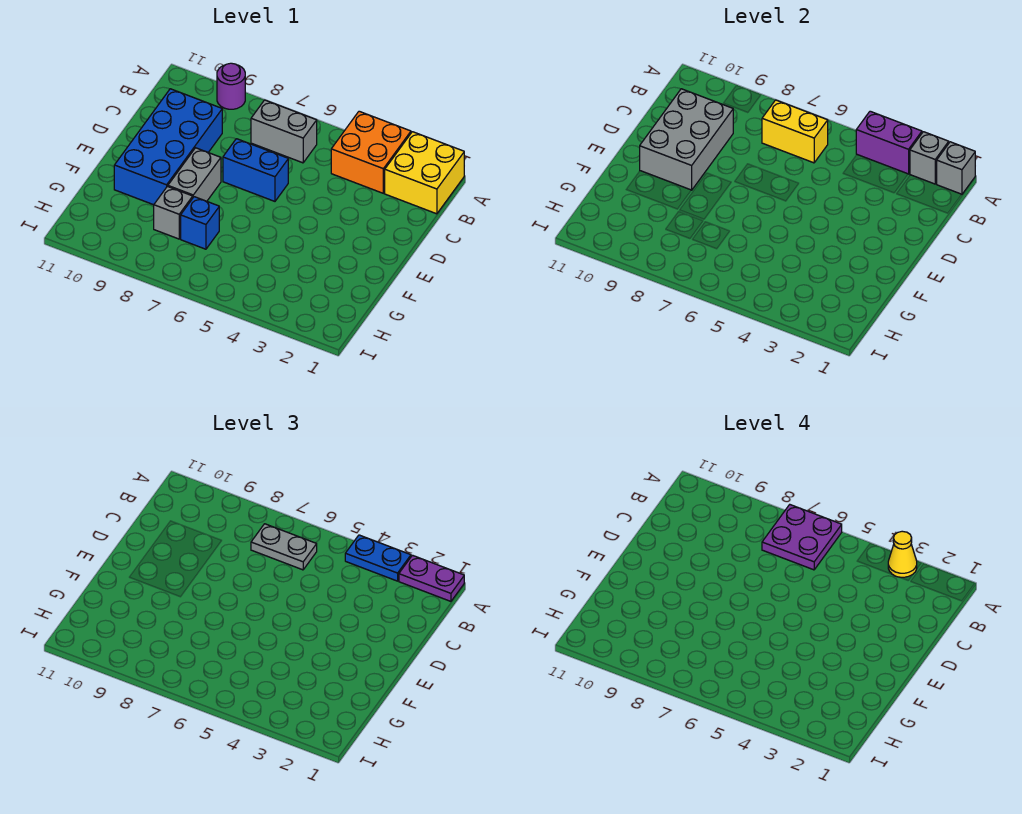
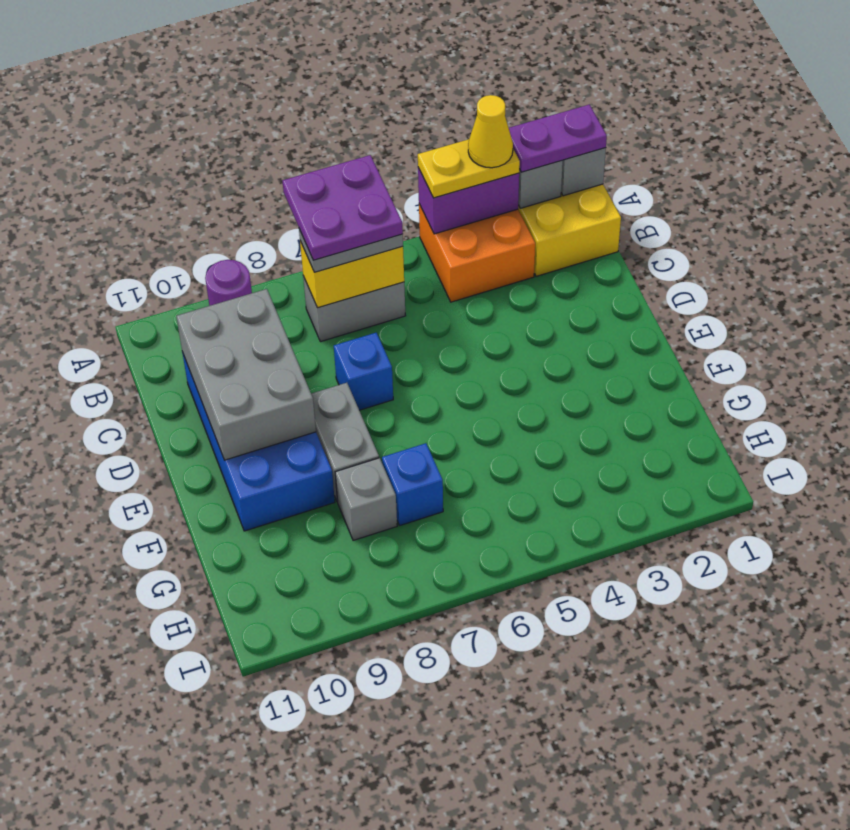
blue 1x2 plate [345,535,411,581] -> yellow 1x2 plate [418,139,520,198]
blue 1x2 brick [223,139,288,201] -> blue 1x1 brick [334,333,393,410]

